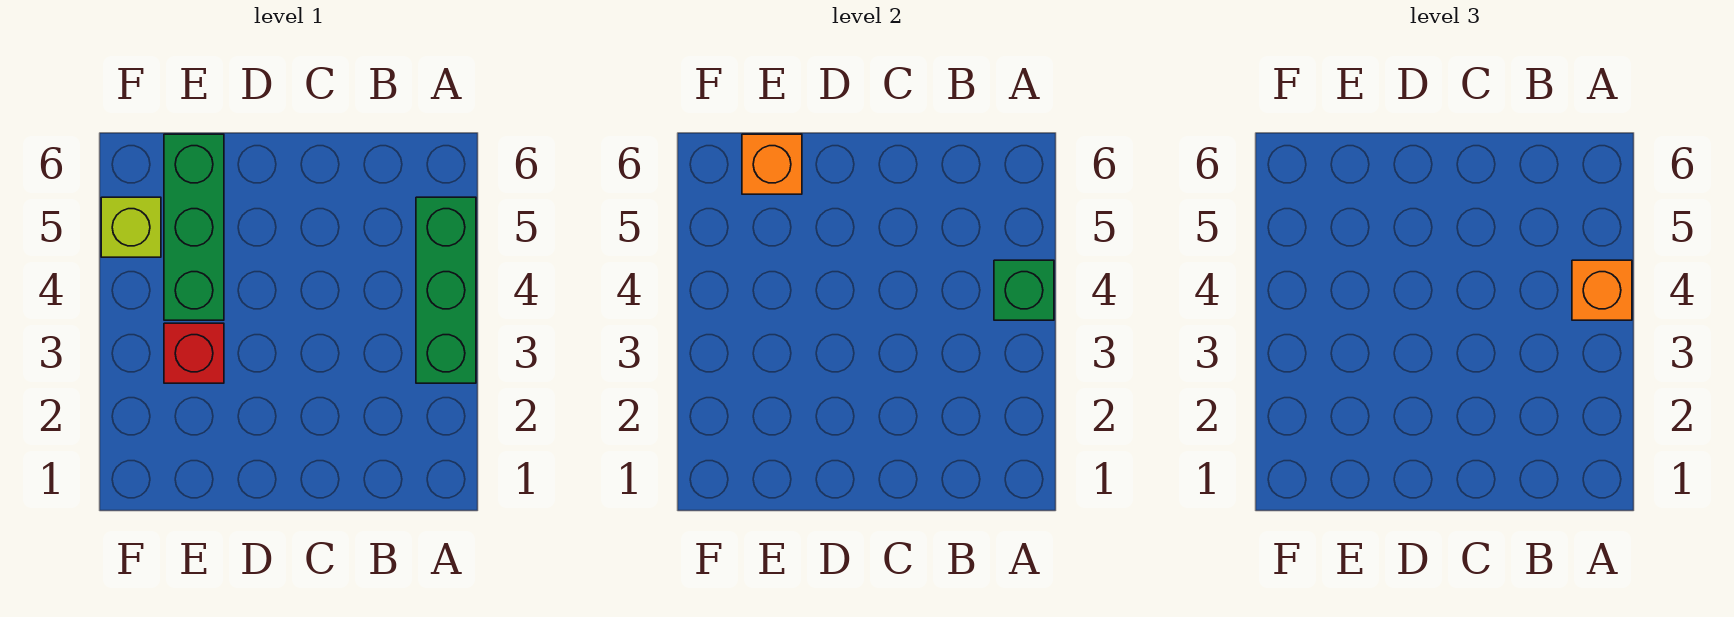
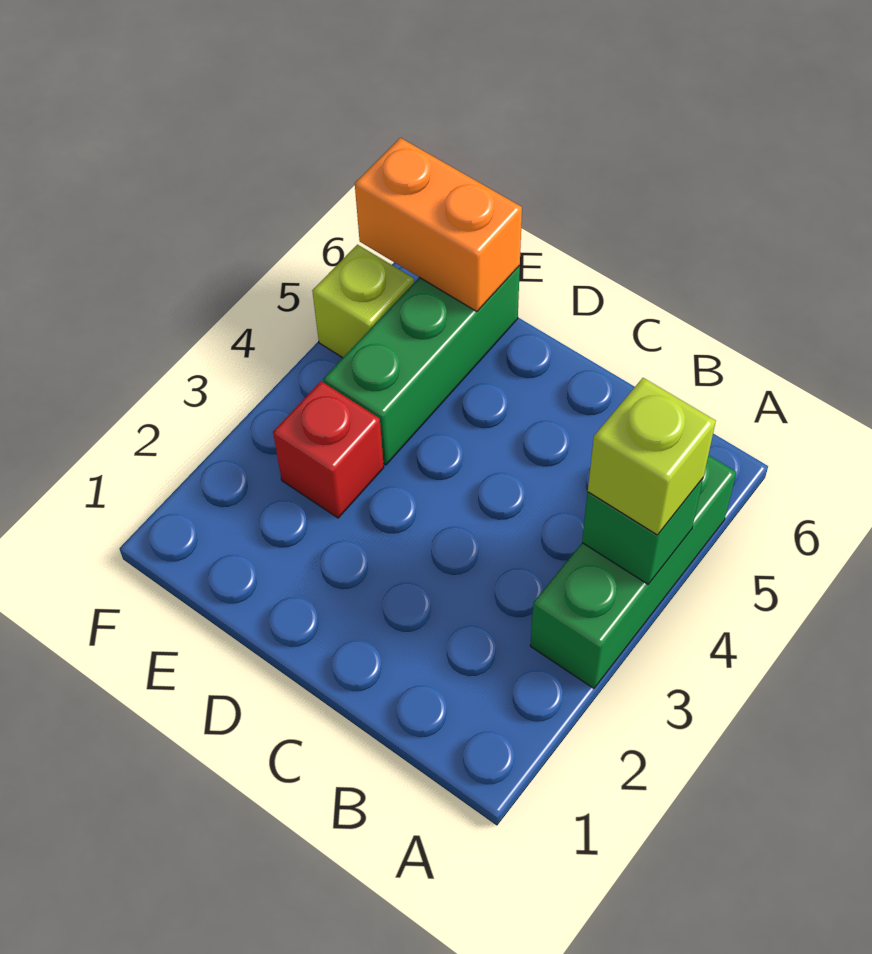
orange 1x1 brick [1572,260,1632,320] -> lime 1x1 brick [588,378,716,535]
orange 1x1 brick [742,134,802,194] -> orange 1x2 brick [355,138,522,312]

